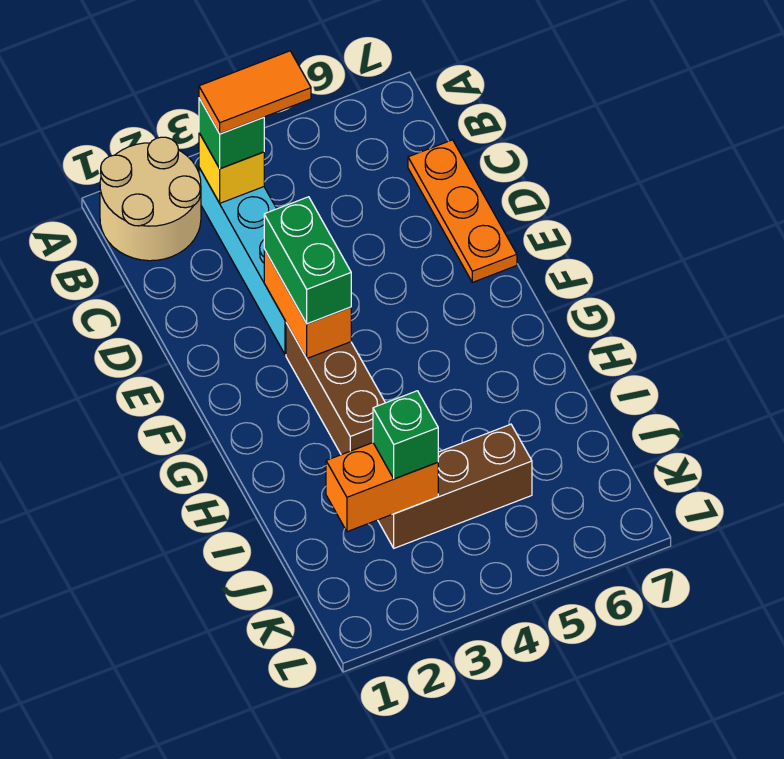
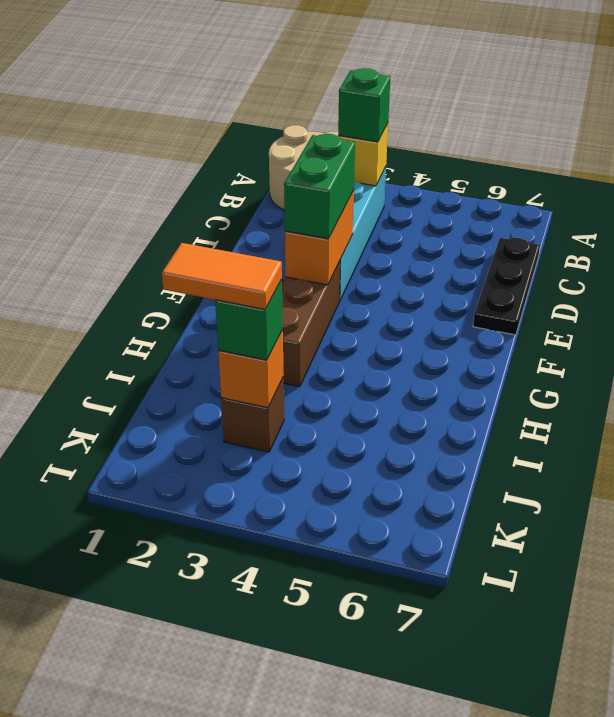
orange 1x2 tile [199,51,311,134] -> orange 1x2 tile moved to [162,243,282,309]
orange 1x3 plate [408,140,517,282] -> black 1x3 plate [473,238,540,335]
orange 1x2 brick [326,443,438,532] -> orange 1x1 brick [218,330,284,408]
brown 1x3 brick [378,424,532,548] -> brown 1x1 brick [221,377,284,452]

